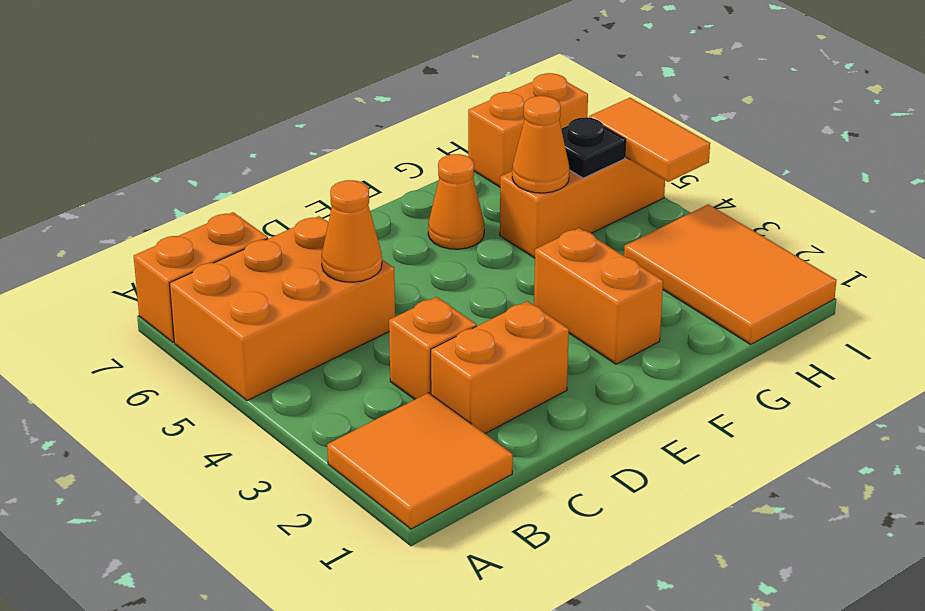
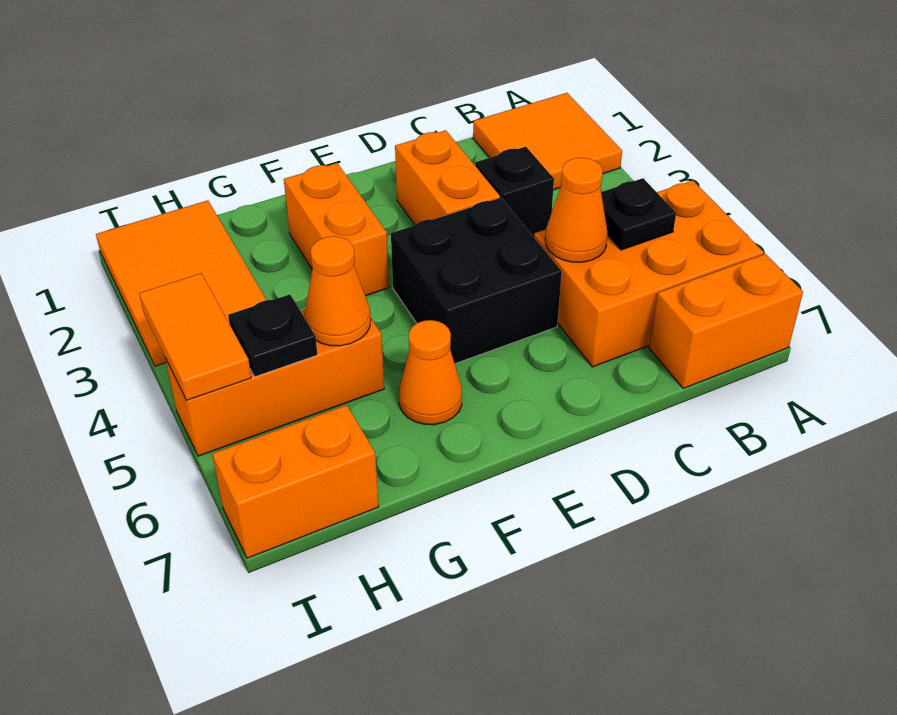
none -> black 1x1 plate [601,178,676,250]
orange 1x2 brick [431,301,569,433] -> orange 1x2 brick turned to [395,130,500,225]
orange 1x1 brick [389,297,476,399] -> black 1x1 brick [475,147,554,237]
none -> black 2x2 brick [391,198,562,364]

